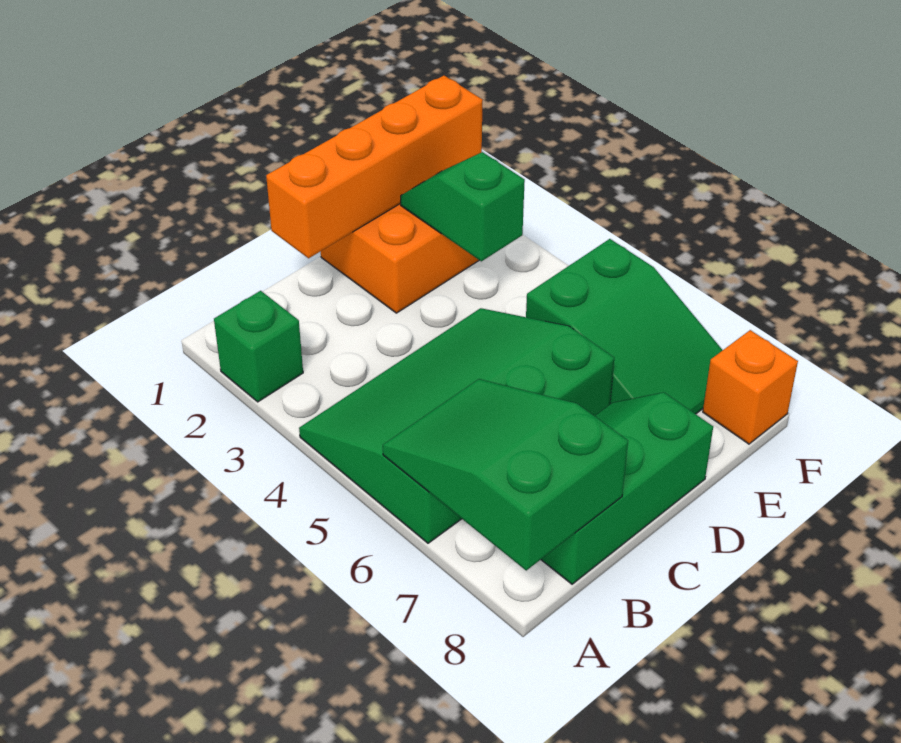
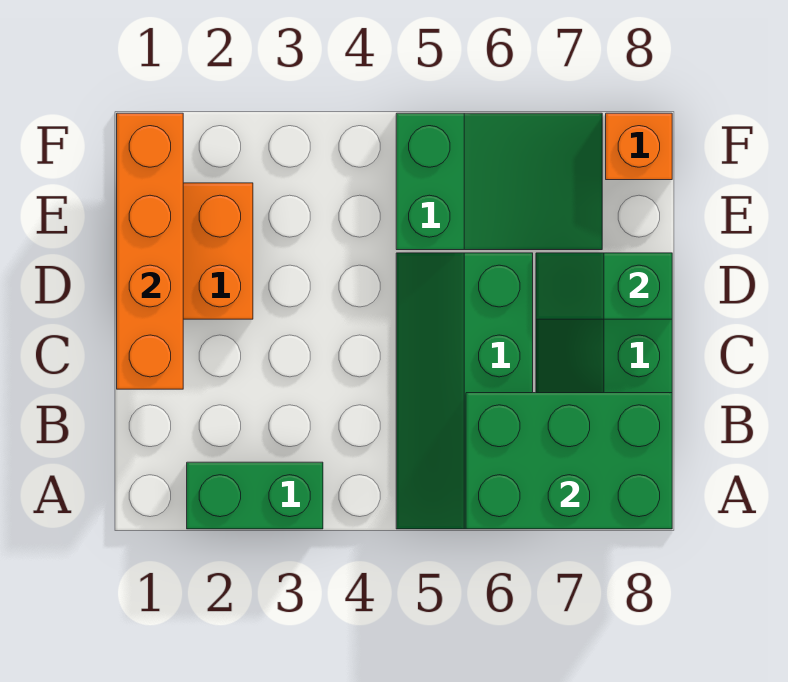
green 1x1 brick [214,291,303,402] -> green 1x2 brick [187,462,323,529]
green 3x4 slope [299,308,614,543] -> green 2x4 slope [396,253,533,529]
green 2x3 slope [383,379,628,570] -> green 2x3 brick [466,393,672,529]
green 1x2 slope [401,152,525,261] -> green 1x2 slope moved to [536,253,672,319]

